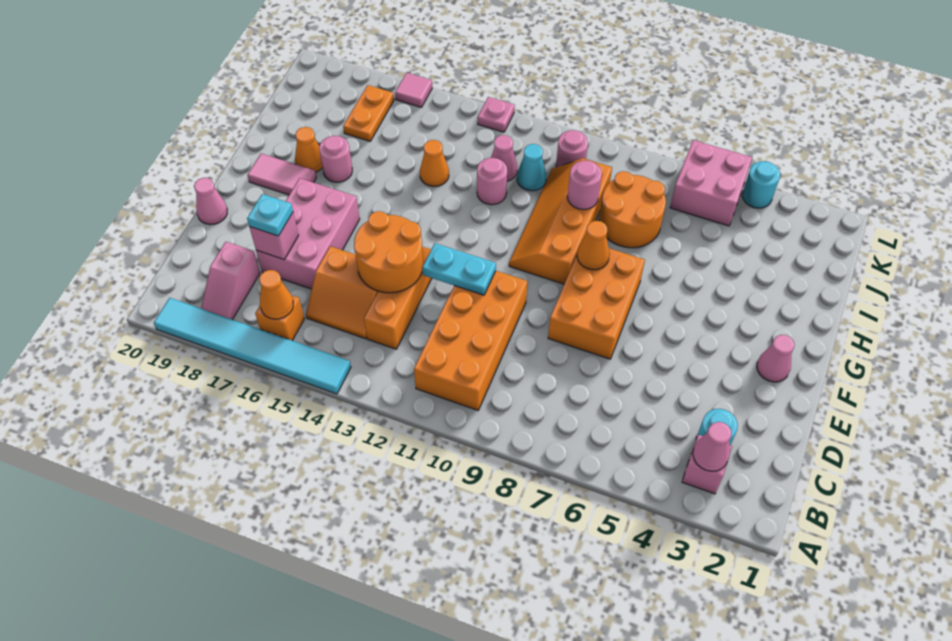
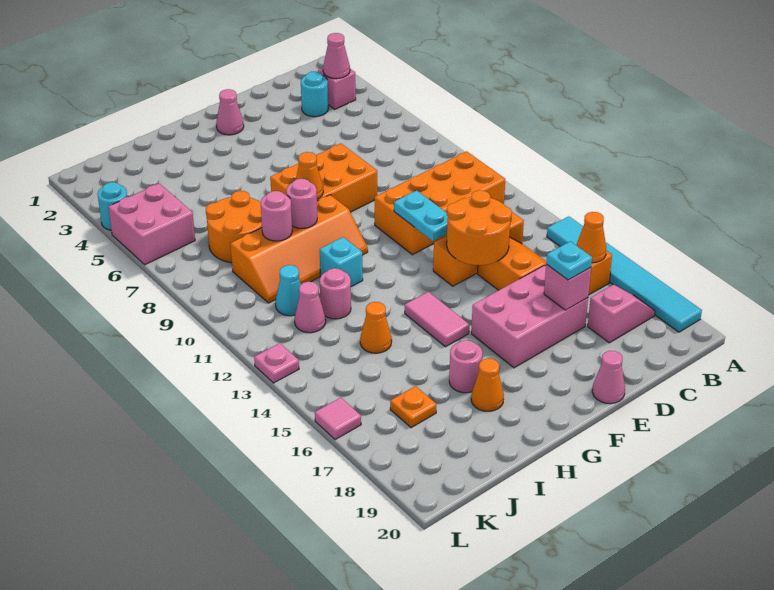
pink 1x2 tile [248,153,316,195] -> pink 1x2 tile moved to [405,292,469,347]
none -> cyan 1x1 brick [320,237,363,287]
orange 1x2 plate [343,85,394,141] -> orange 1x1 plate [390,386,436,428]
pink 1x1 round brick [556,130,588,167] -> pink 1x1 round brick moved to [286,179,317,229]

